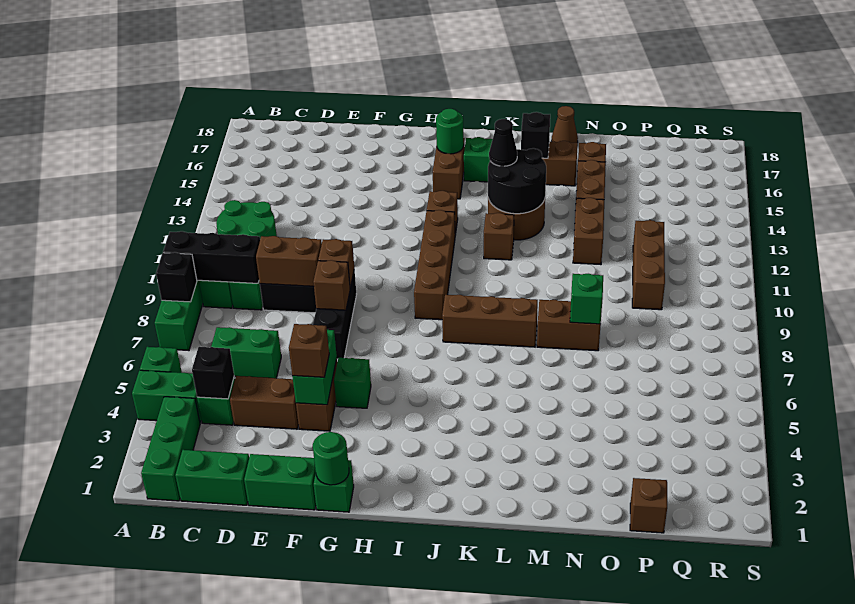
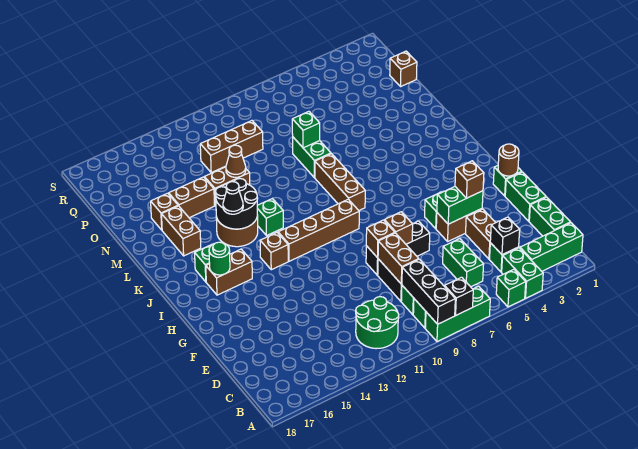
green 1x1 round brick [313,432,349,485] -> brown 1x1 round brick [498,144,519,176]
brown 1x1 brick [484,213,514,260] -> green 1x1 brick [257,198,283,236]
black 1x1 brick [521,112,550,158] -> none
brown 1x2 brick [537,300,601,351] -> green 1x2 brick [293,137,331,178]
brown 1x1 cone [552,106,578,143] -> brown 1x1 cone moved to [226,145,246,177]

